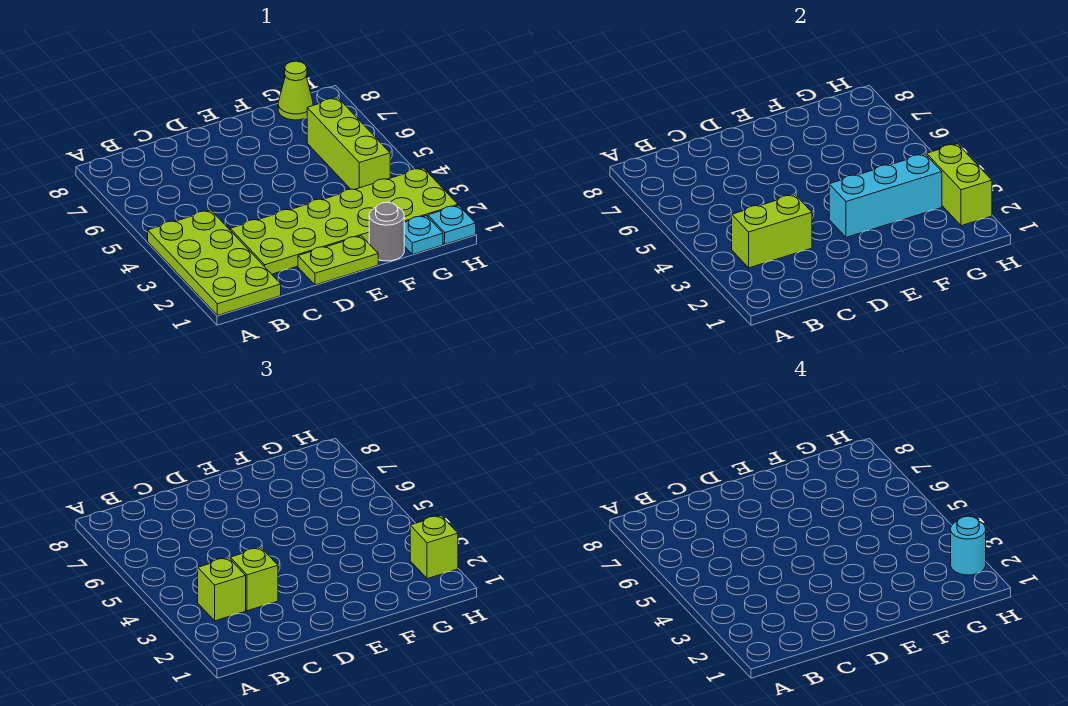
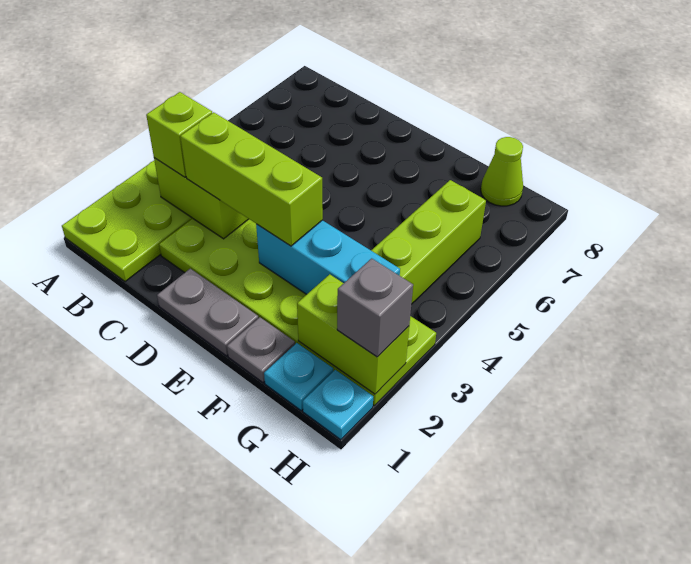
lime 1x1 brick [230,548,278,611] -> lime 1x3 brick [180,112,323,246]
lime 1x2 plate [298,236,378,285] -> grey 1x2 plate [157,269,258,356]
grey 1x1 round brick [369,202,404,261] -> grey 1x1 plate [227,317,295,383]
lime 1x2 brick [927,144,992,226] -> lime 1x2 brick turned to [297,274,409,394]
lime 1x1 brick [410,516,458,579] -> grey 1x1 brick [337,258,413,357]
cyan 1x1 round brick [951,516,986,575] -> none

